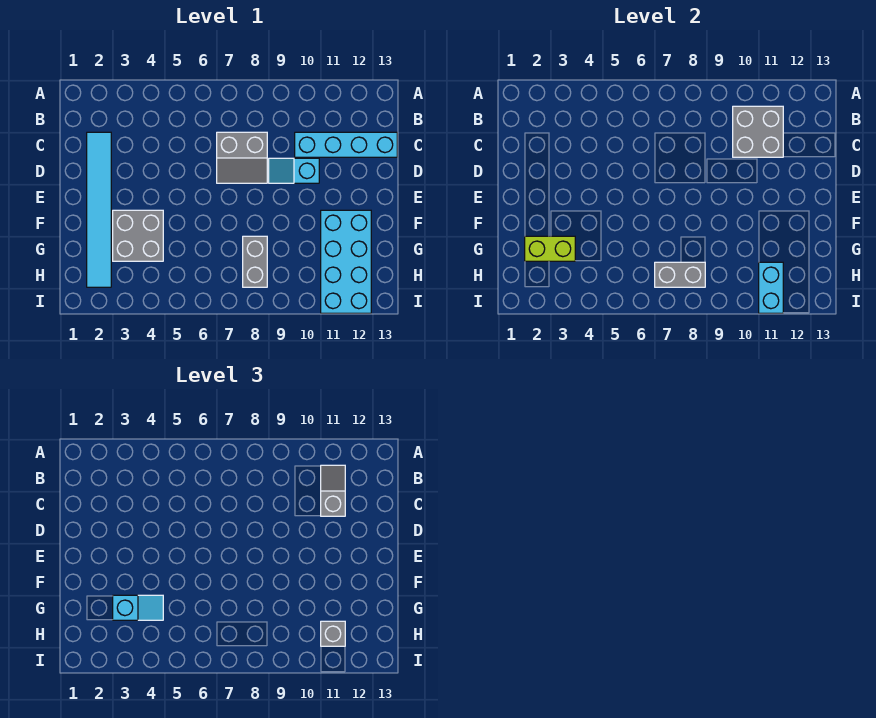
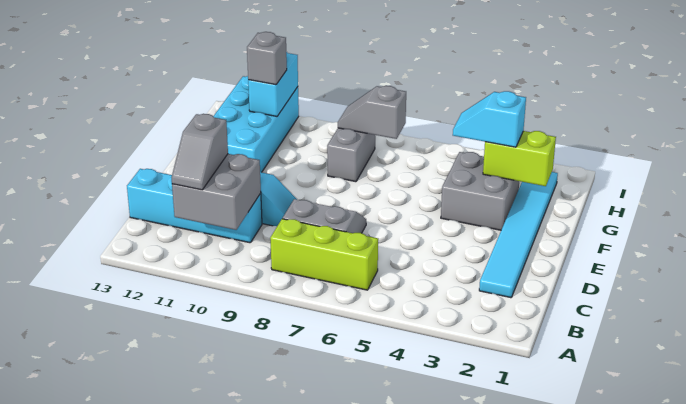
none -> lime 1x3 brick [270,219,378,290]
grey 1x2 brick [655,262,705,287] -> grey 1x2 slope [338,86,406,139]

